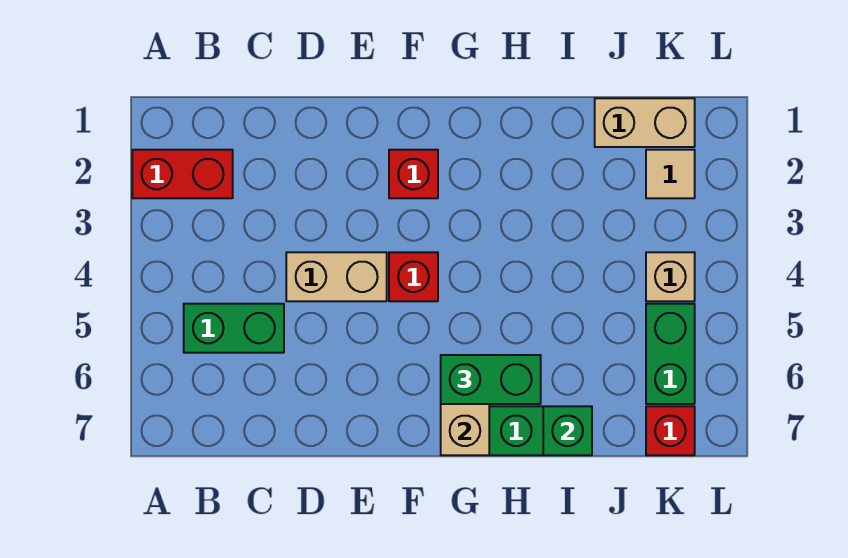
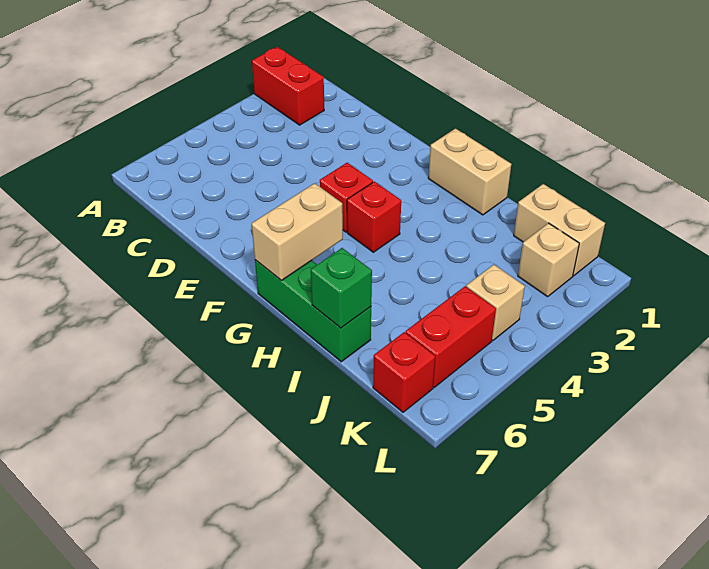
green 1x2 brick [184,304,284,353] -> none
tan 1x2 brick [286,252,387,301] -> tan 1x2 brick moved to [428,129,511,215]
red 1x1 brick [389,150,438,198] -> red 1x1 brick moved to [347,182,401,252]
green 1x2 brick [441,355,541,404] -> none
tan 1x1 tile [646,150,695,198] -> tan 1x1 brick [518,223,579,297]
green 1x2 brick [646,304,695,404] -> red 1x2 brick [406,286,496,388]

